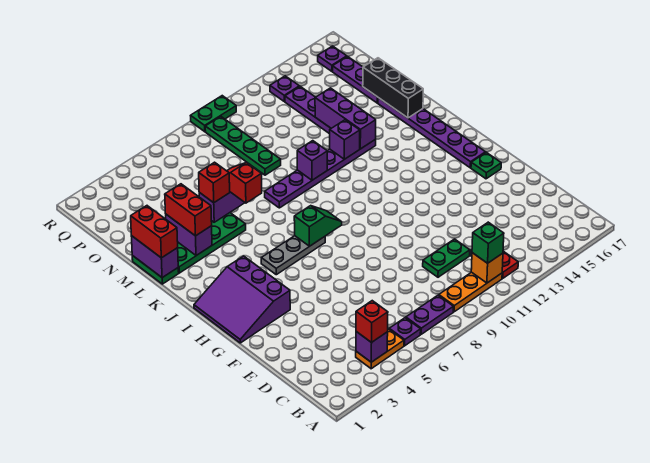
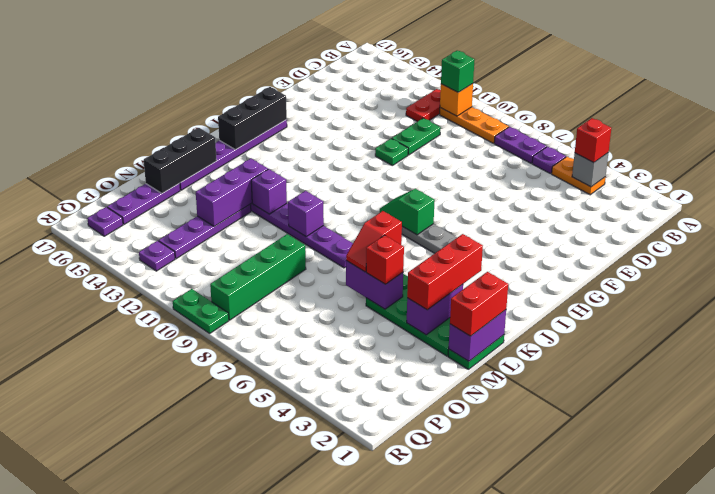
purple 1x1 brick [356,332,388,362] -> grey 1x1 brick [572,153,608,187]
green 1x2 plate [423,239,470,277] -> green 1x2 plate turned to [392,118,441,155]
purple 3x3 slope [194,256,290,343] -> none
green 1x1 plate [471,152,501,179] -> green 1x1 plate moved to [375,139,408,165]
none -> black 1x3 brick [218,87,287,150]
red 1x2 brick [165,184,212,236] -> red 1x3 brick [407,234,483,310]
green 1x4 plate [205,117,281,175] -> green 1x4 brick [210,234,306,320]

